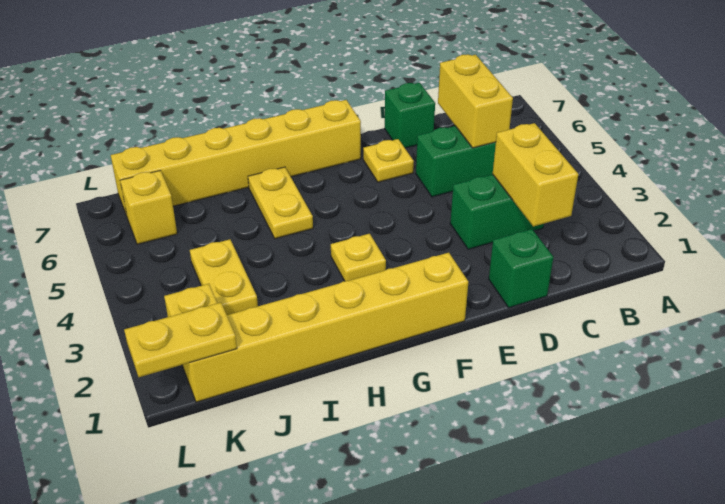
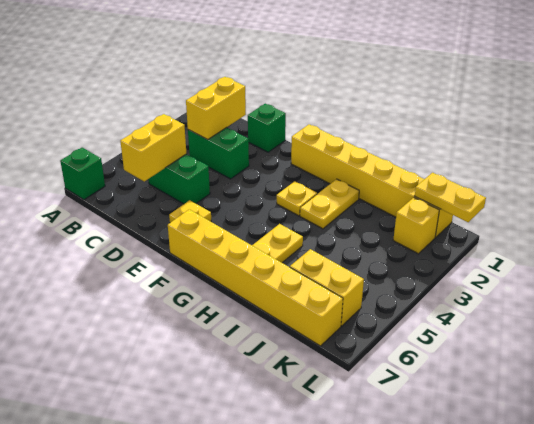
green 1x1 brick [385,83,435,148] -> green 1x1 brick moved to [60,148,105,200]
yellow 1x2 plate [190,239,258,315] -> yellow 1x2 plate moved to [300,179,359,229]
yellow 1x1 brick [120,170,177,244] -> yellow 1x2 brick [290,249,364,326]

